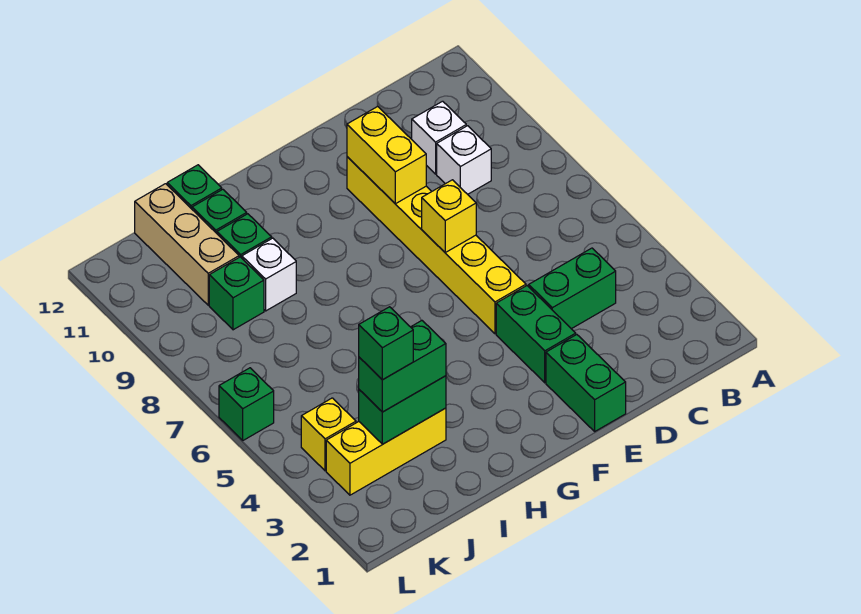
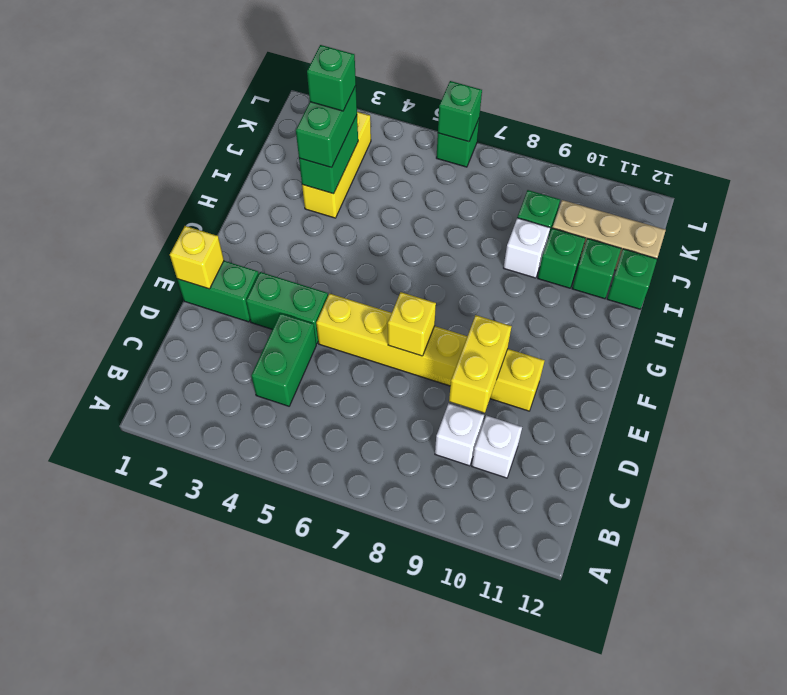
yellow 1x2 brick [347,106,426,204] -> yellow 1x2 brick turned to [449,315,512,413]
yellow 1x1 brick [301,398,356,471] -> yellow 1x1 brick moved to [170,226,224,289]
none -> green 1x1 brick [438,81,482,142]

